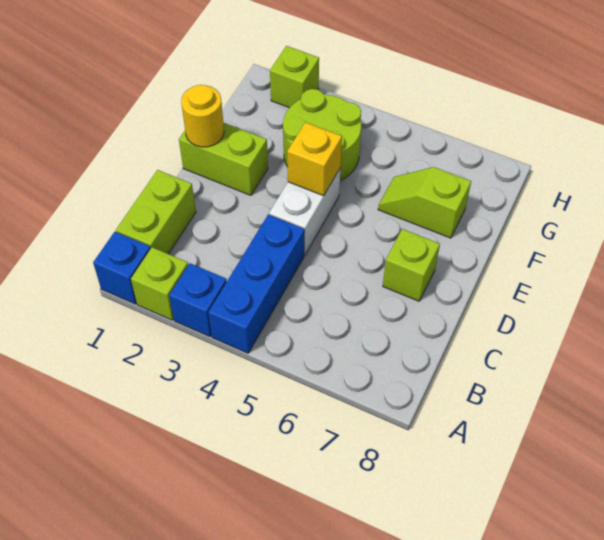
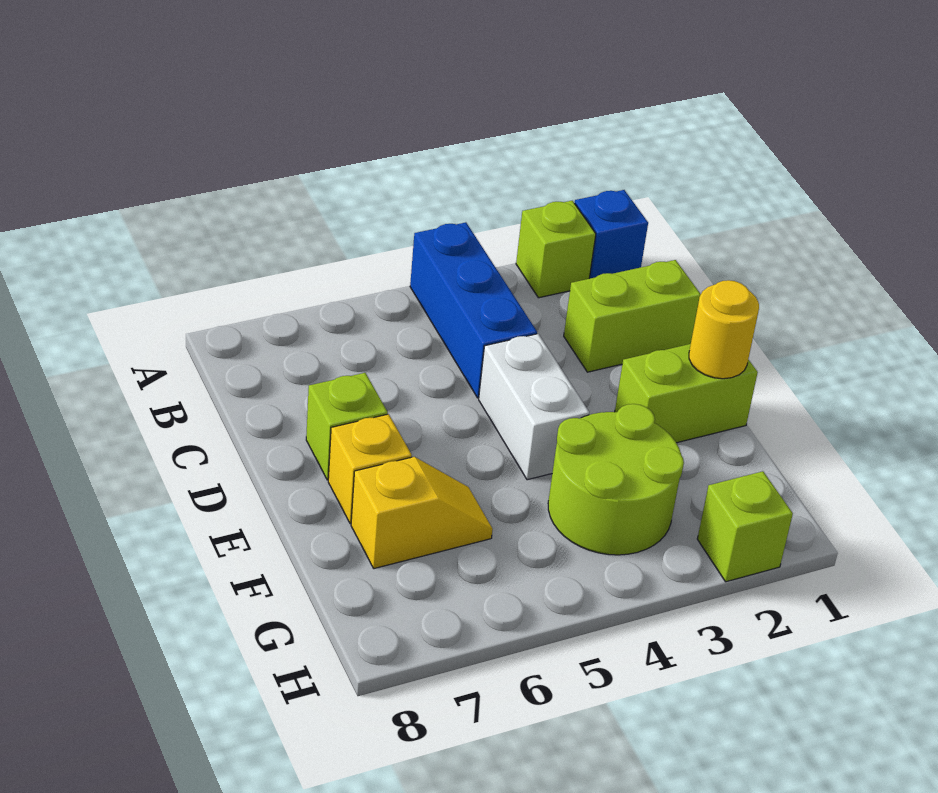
blue 1x1 brick [169,263,227,337] -> none
lime 1x2 brick [116,170,196,254] -> lime 1x2 brick turned to [564,260,701,372]
yellow 1x1 brick [287,122,342,196] -> yellow 1x1 brick moved to [328,414,412,524]
lime 1x2 slope [378,167,471,238] -> yellow 1x2 slope [351,457,493,569]

